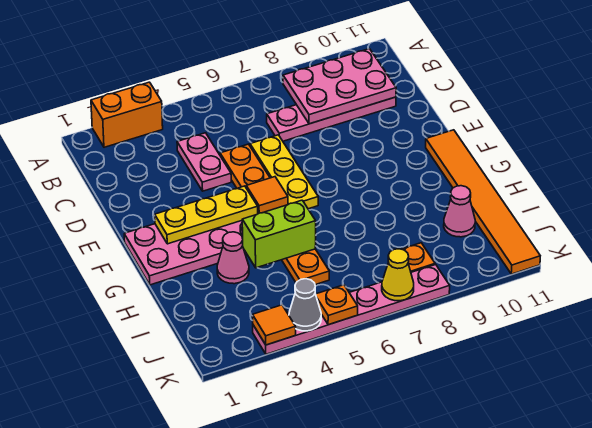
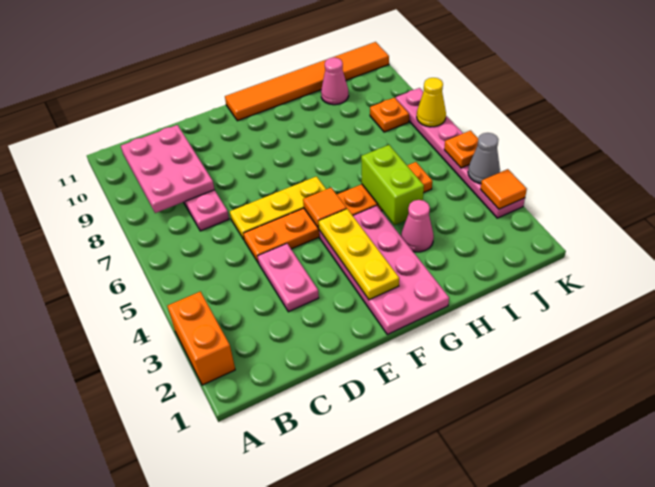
pink 1x2 plate [177,133,231,191] -> pink 1x2 plate turned to [258,244,319,312]

